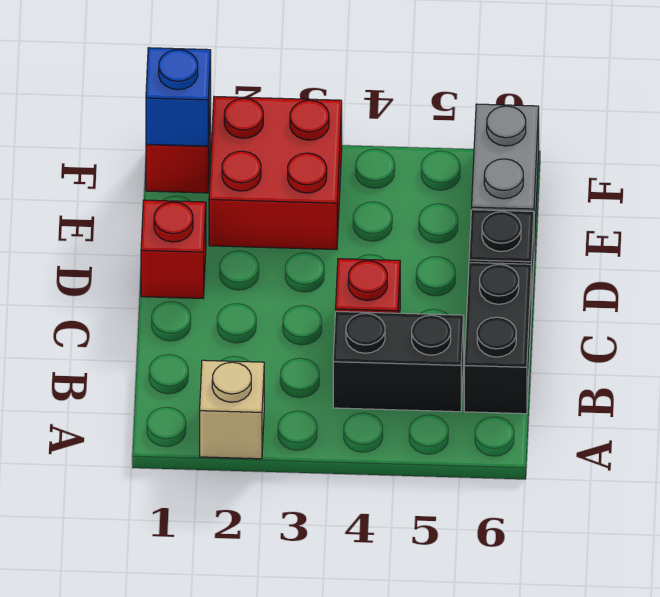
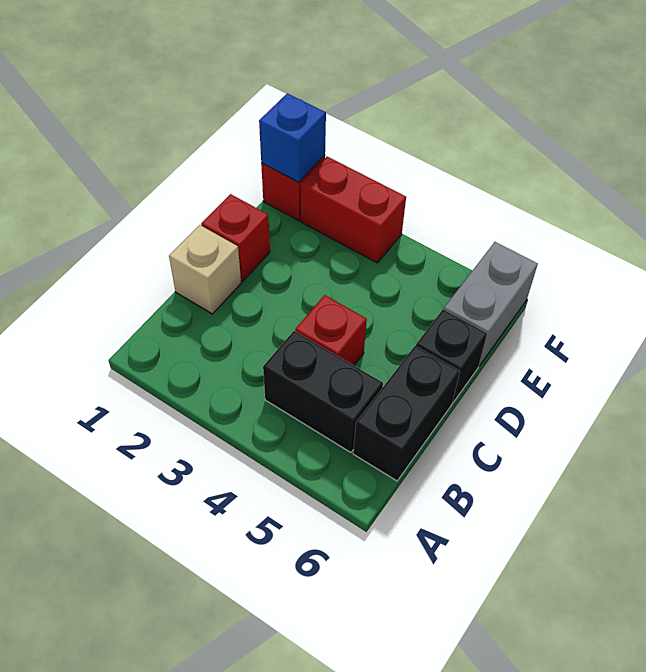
tan 1x1 brick [200,360,264,459] -> tan 1x1 brick moved to [169,225,241,314]
red 2x2 brick [209,97,342,250] -> red 1x2 brick [301,157,406,263]

